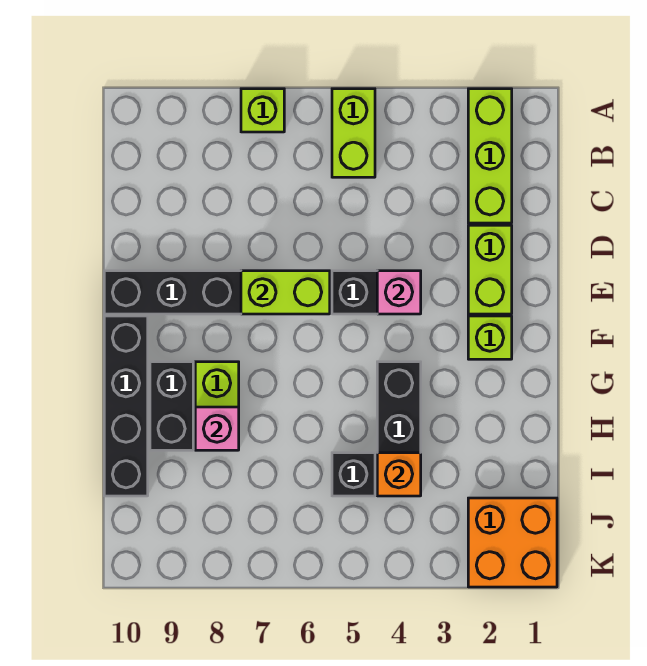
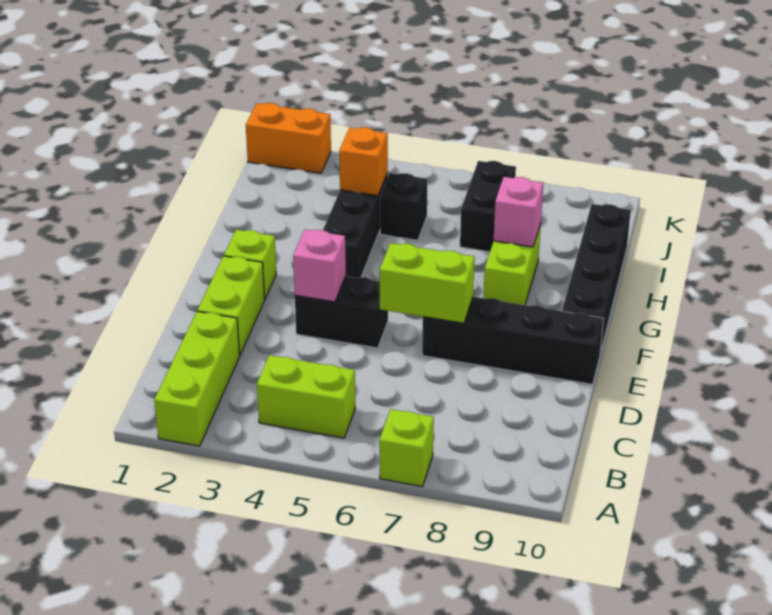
lime 1x2 brick [332,89,375,177] -> lime 1x2 brick turned to [257,355,355,438]
black 1x2 brick [150,362,193,450] -> black 1x2 brick moved to [460,161,516,252]
orange 2x2 brick [468,498,557,587] -> orange 1x2 brick [246,103,331,173]

